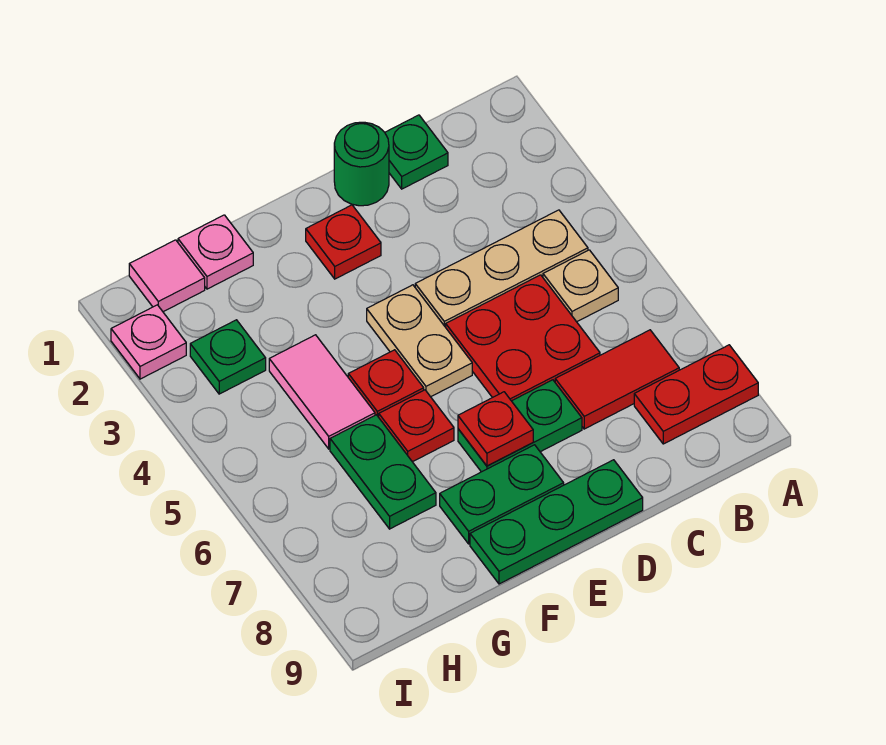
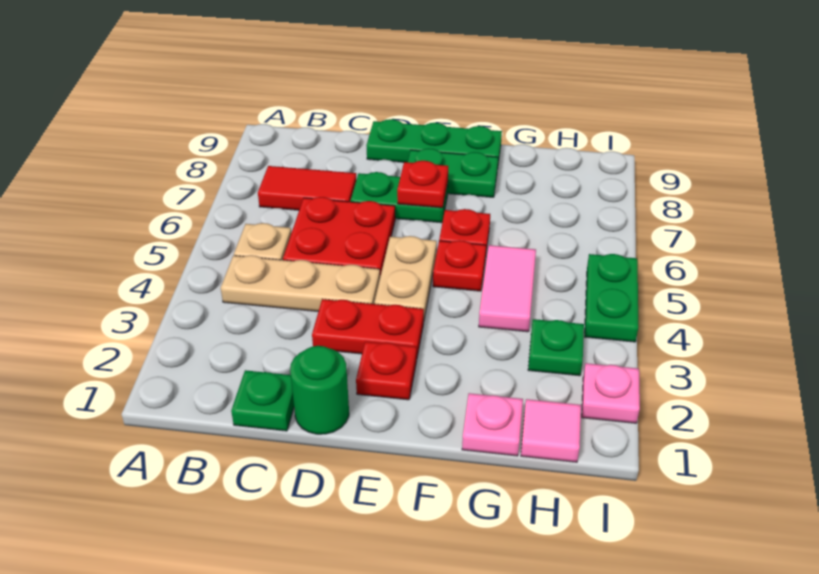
red 1x2 plate [634,345,758,444] -> red 1x2 plate moved to [312,299,424,357]
green 1x2 plate [330,415,436,529] -> green 1x2 plate moved to [585,254,638,342]

